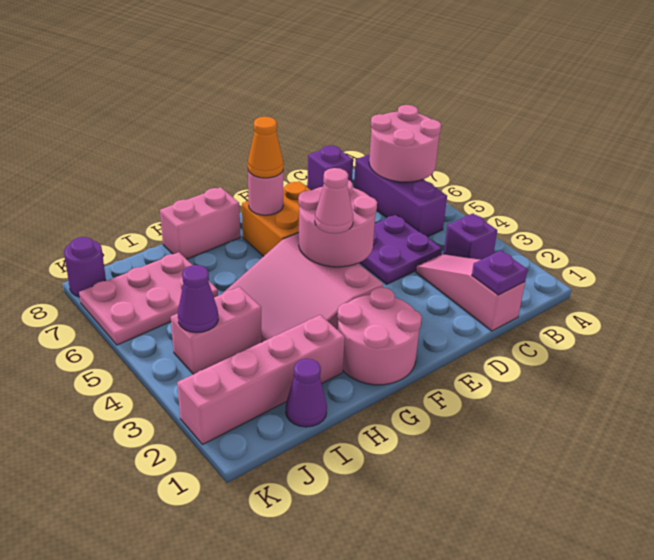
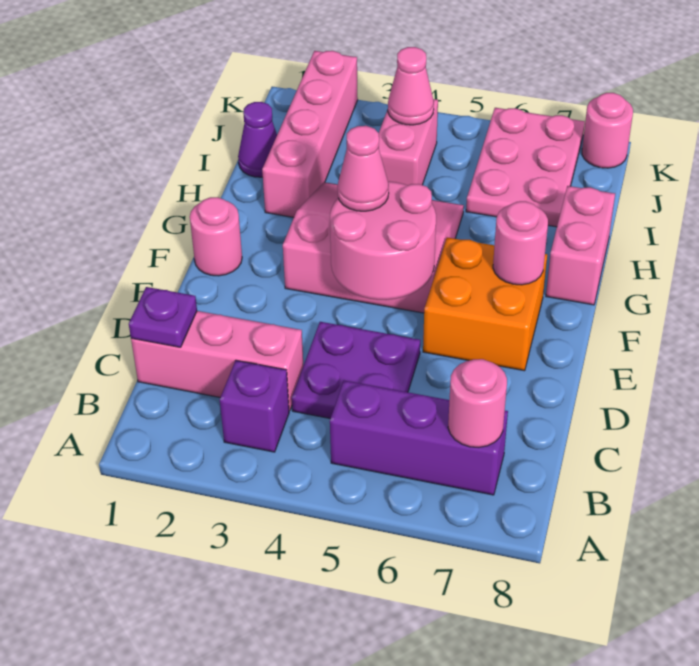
pink 2x2 round brick [369,105,441,182] -> pink 1x1 round brick [448,359,507,447]
pink 1x3 slope [416,254,525,331] -> pink 1x3 brick [131,311,304,411]
purple 1x1 brick [307,145,353,190] -> none
pink 2x2 round brick [337,287,422,385] -> pink 1x1 round brick [190,197,242,276]
orange 1x1 cone [248,117,284,178] -> none
purple 1x1 cone [178,265,218,333] -> pink 1x1 cone [388,47,434,125]
purple 1x1 round brick [64,237,106,297] -> pink 1x1 round brick [582,93,633,168]

